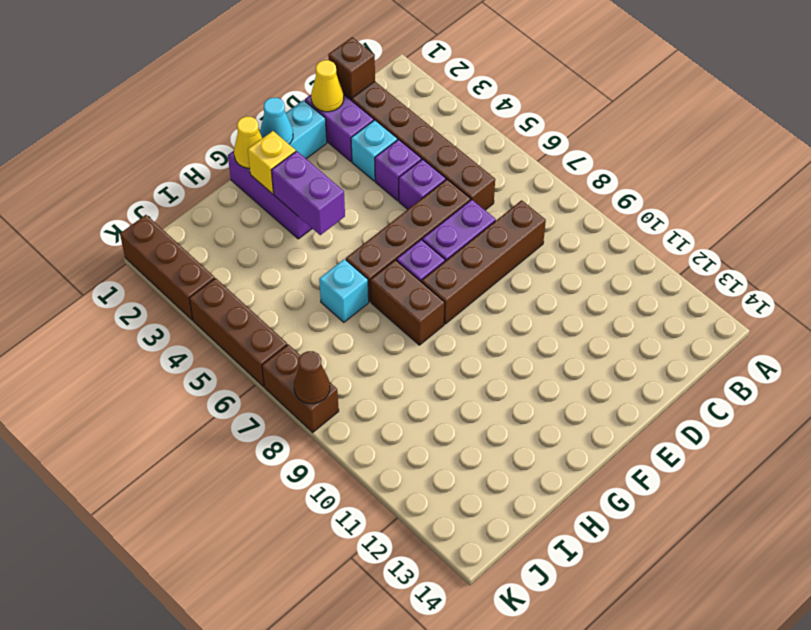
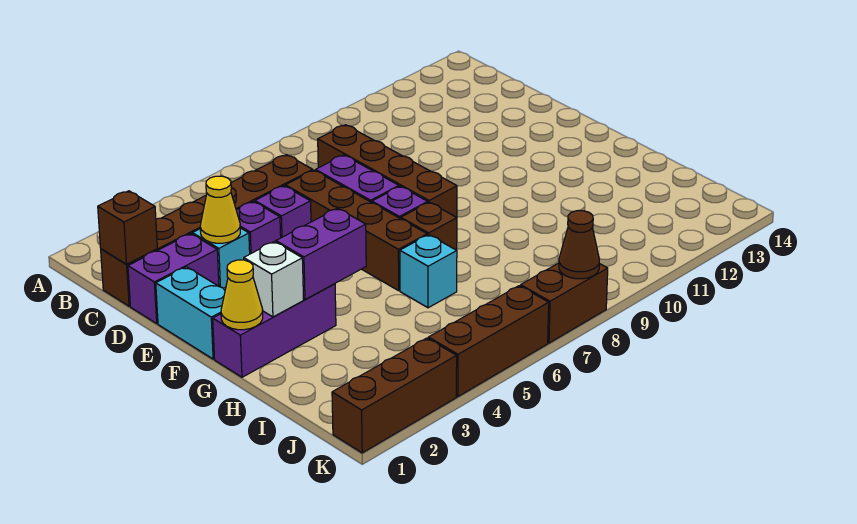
yellow 1x1 cone [311,60,344,112] -> yellow 1x1 cone moved to [200,176,240,243]
cyan 1x1 cone [260,98,293,144] -> none
yellow 1x1 brick [248,131,296,194] -> white 1x1 brick [244,242,304,317]
brown 1x2 brick [370,260,445,345] -> brown 1x1 brick [401,202,457,250]

